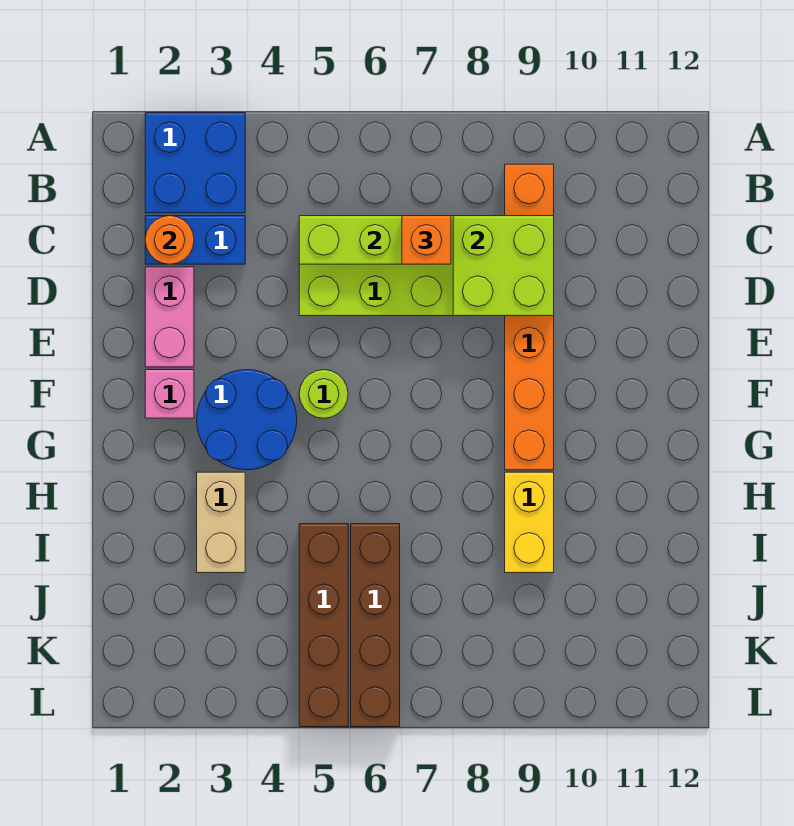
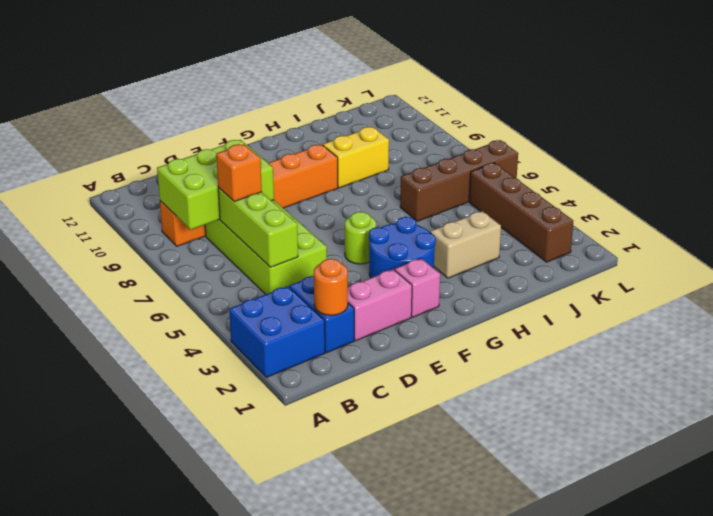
lime 2x2 brick [453,216,554,316] -> lime 2x3 brick [157,140,274,230]
brown 1x4 brick [299,524,348,727] -> brown 1x4 brick turned to [469,163,573,262]

